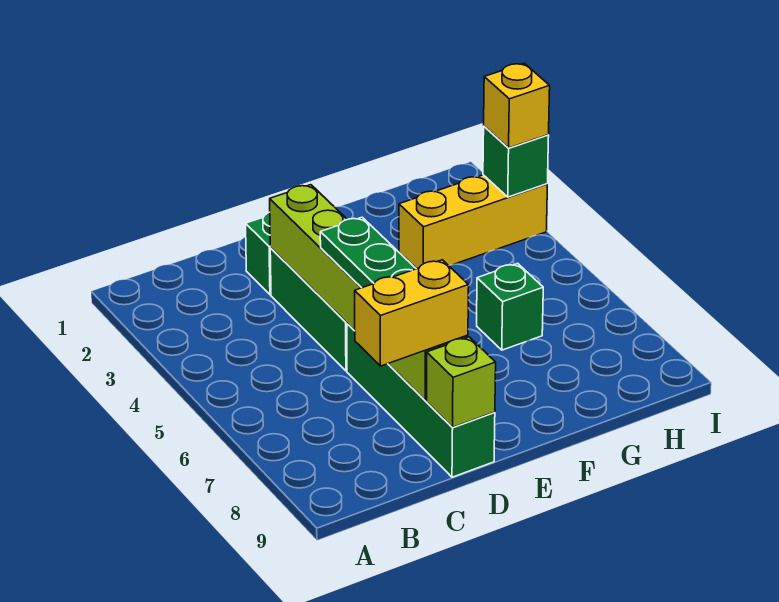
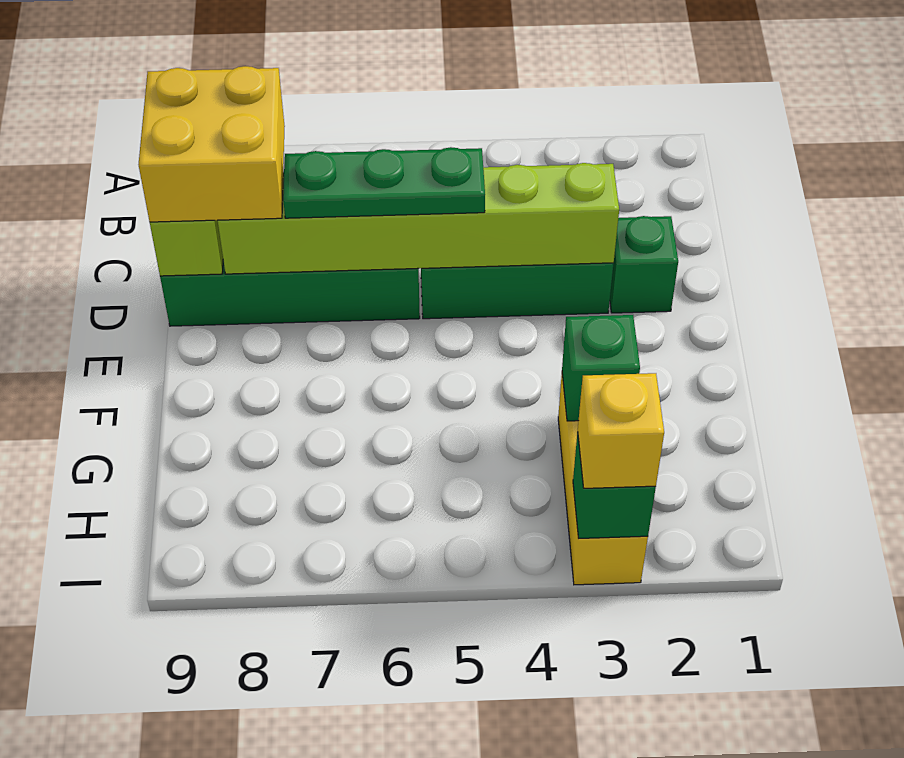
yellow 1x2 brick [355,260,469,366] -> yellow 2x2 brick [138,66,285,222]
green 1x1 brick [477,263,543,350] -> green 1x1 brick moved to [562,315,640,421]

